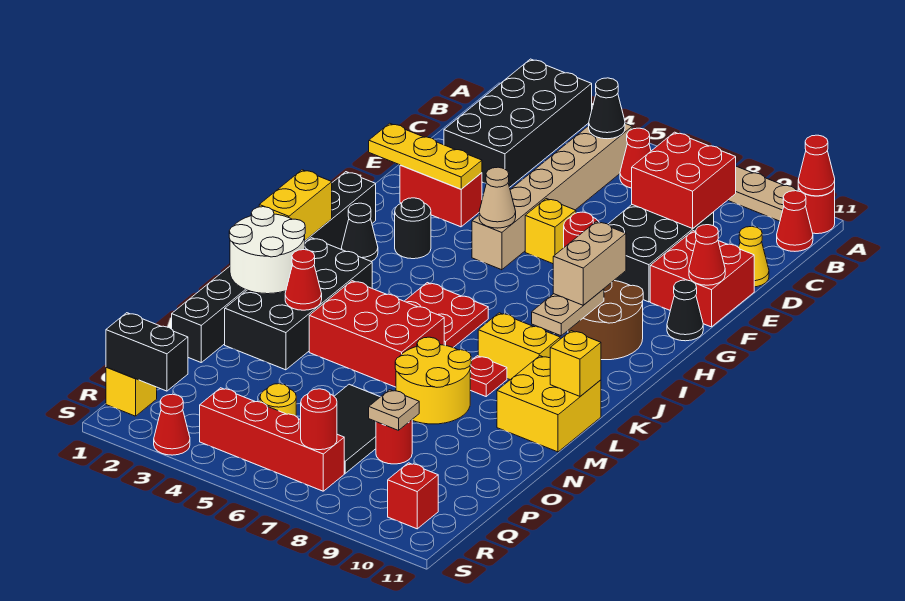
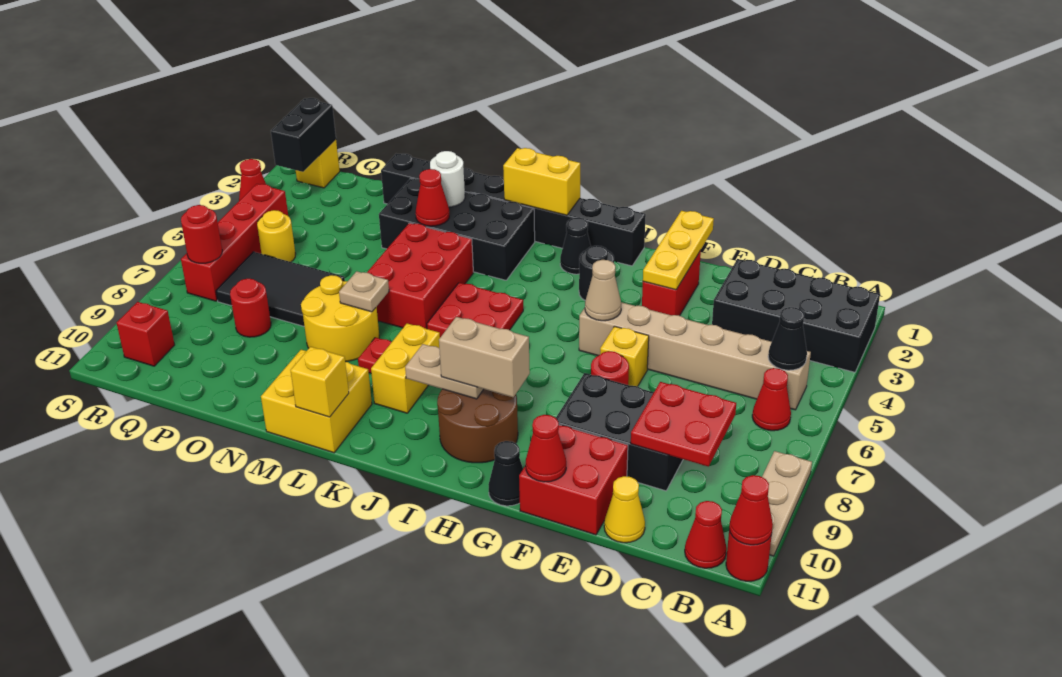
red 2x2 brick [632,132,736,228] -> red 2x2 plate [631,382,736,467]
white 2x2 round brick [229,207,305,294] -> white 1x1 round brick [430,151,465,207]
tan 1x1 plate [369,390,419,430] -> tan 1x1 plate moved to [339,271,389,312]

